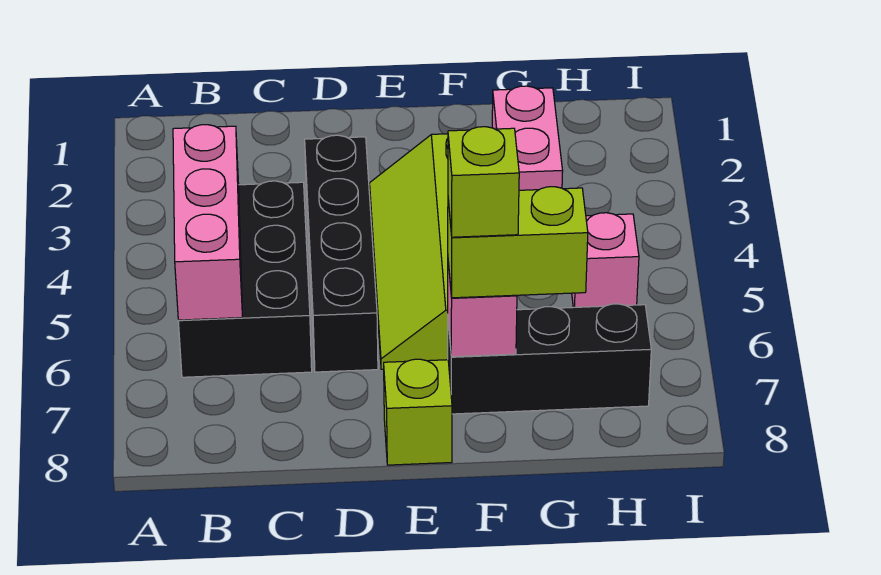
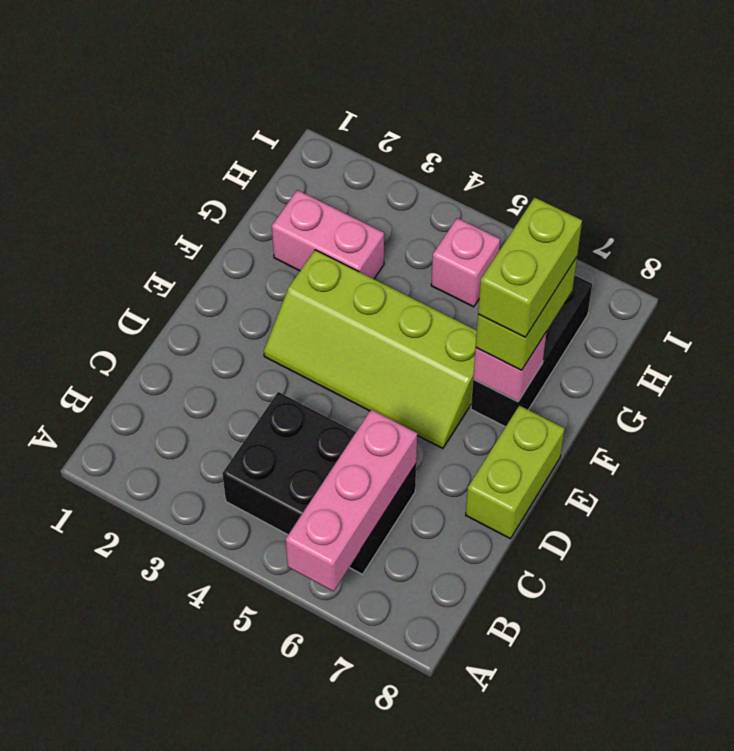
pink 1x3 brick [173,125,242,320] -> pink 1x3 brick turned to [286,410,417,591]
black 1x4 brick [305,135,378,372] -> none
lime 1x1 brick [384,359,452,465] -> lime 1x2 brick [466,405,565,539]
lime 1x1 brick [448,127,519,237] -> lime 1x2 brick [478,197,582,337]

